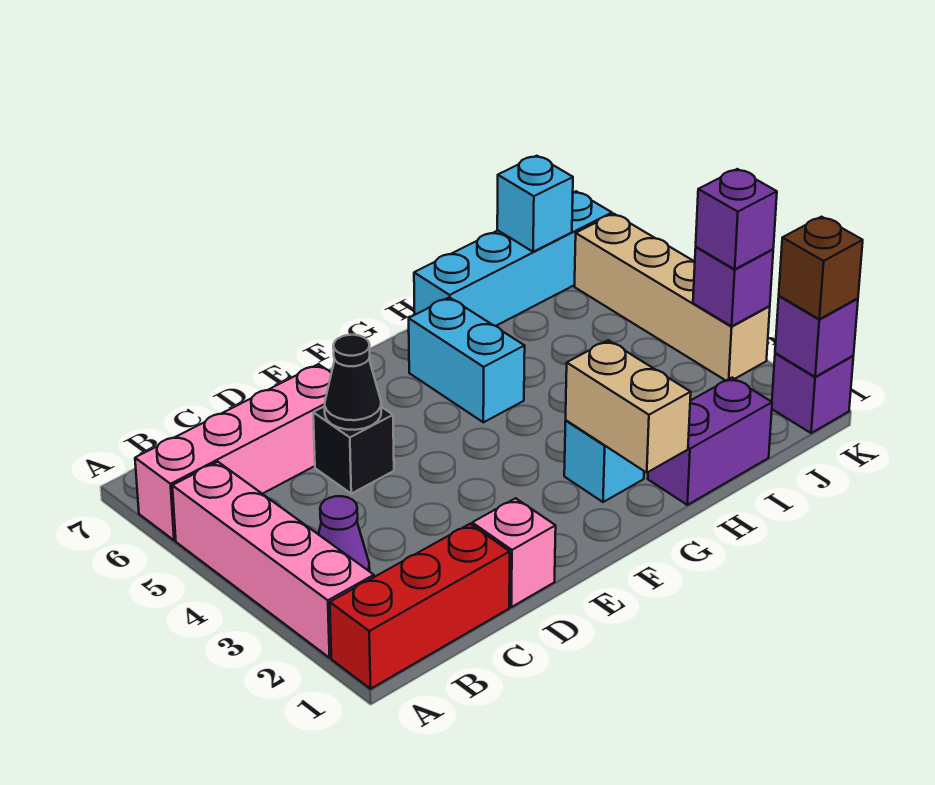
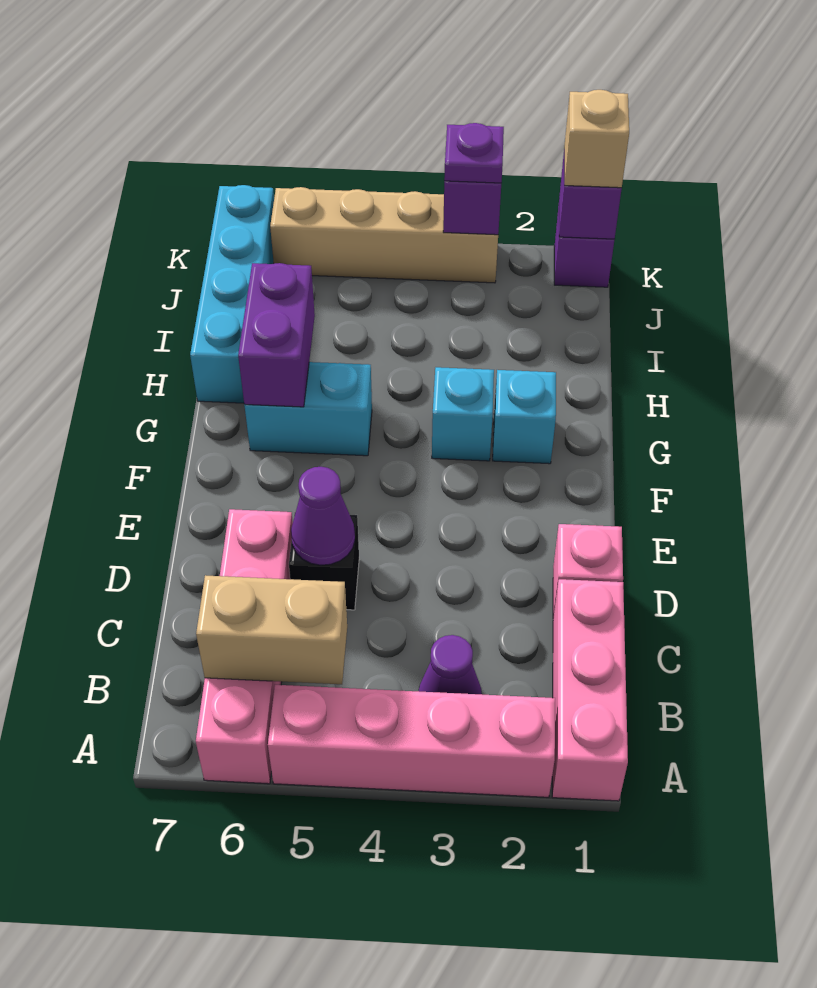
red 1x3 brick [330,524,510,689] -> pink 1x3 brick [552,579,628,801]
black 1x1 cone [325,335,381,430] -> purple 1x1 cone [291,467,355,565]
tan 1x2 brick [566,340,691,473] -> tan 1x2 brick moved to [196,575,347,684]
purple 1x2 brick [648,378,772,505] -> purple 1x2 brick moved to [238,263,315,407]
cyan 1x1 brick [497,156,573,252] -> cyan 1x1 brick moved to [432,367,494,461]
brown 1x1 brick [779,217,863,319] -> tan 1x1 brick [564,90,629,188]
purple 1x1 brick [696,169,777,269] -> purple 1x1 plate [444,123,504,183]

